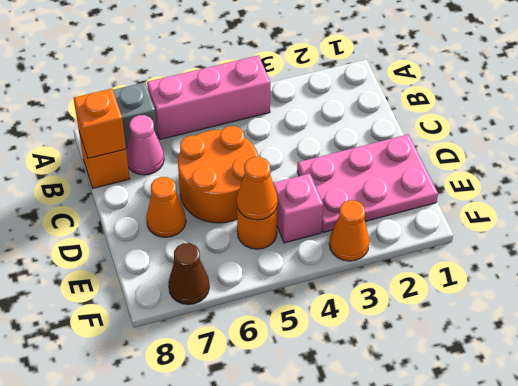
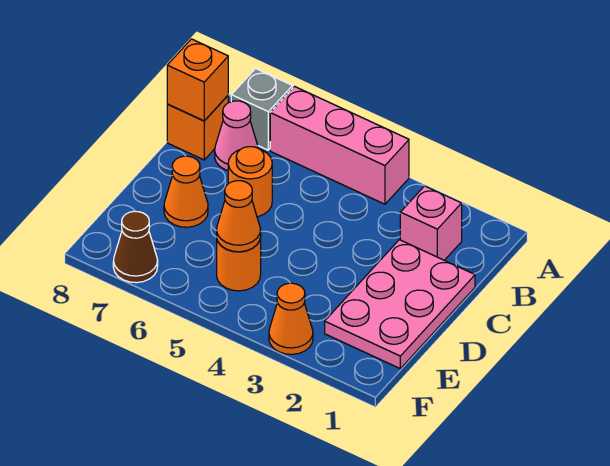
orange 2x2 round brick [178,126,259,223] -> orange 1x1 round brick [228,147,272,217]
pink 2x3 plate [297,134,438,232] -> pink 2x3 plate turned to [325,240,475,368]
pink 1x1 brick [273,174,323,243] -> pink 1x1 brick moved to [400,186,462,260]

